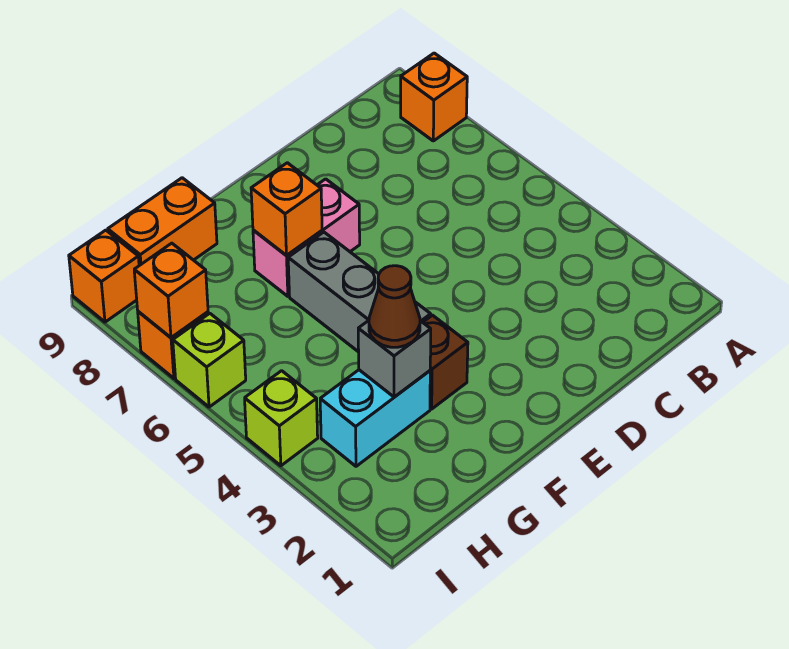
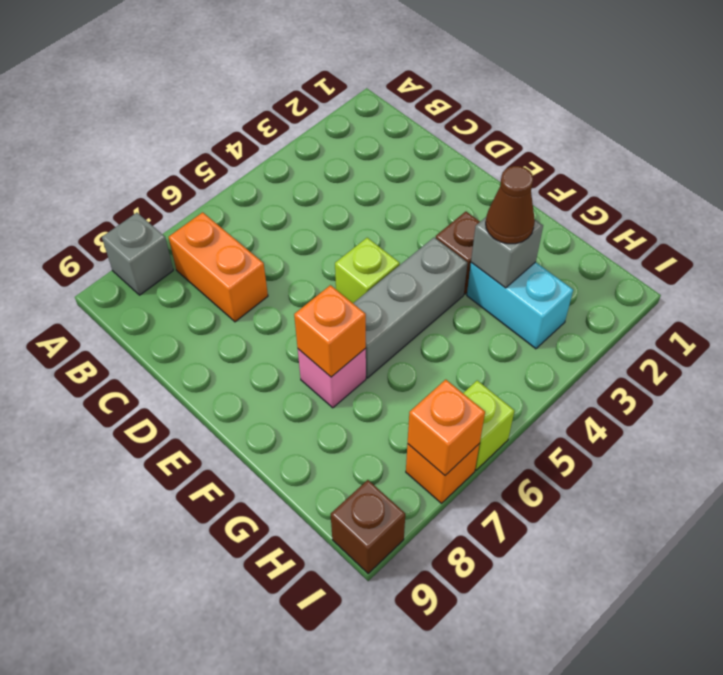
orange 1x1 brick [401,53,467,141] -> grey 1x1 brick [102,213,173,295]
pink 1x2 brick [253,179,360,296] -> pink 1x1 brick [298,349,366,408]
orange 1x2 brick [108,178,217,266] -> orange 1x2 brick moved to [169,212,268,322]
lime 1x1 brick [245,371,318,466] -> lime 1x1 brick moved to [335,238,400,303]
orange 1x1 brick [69,230,139,322] -> brown 1x1 brick [331,480,405,574]

